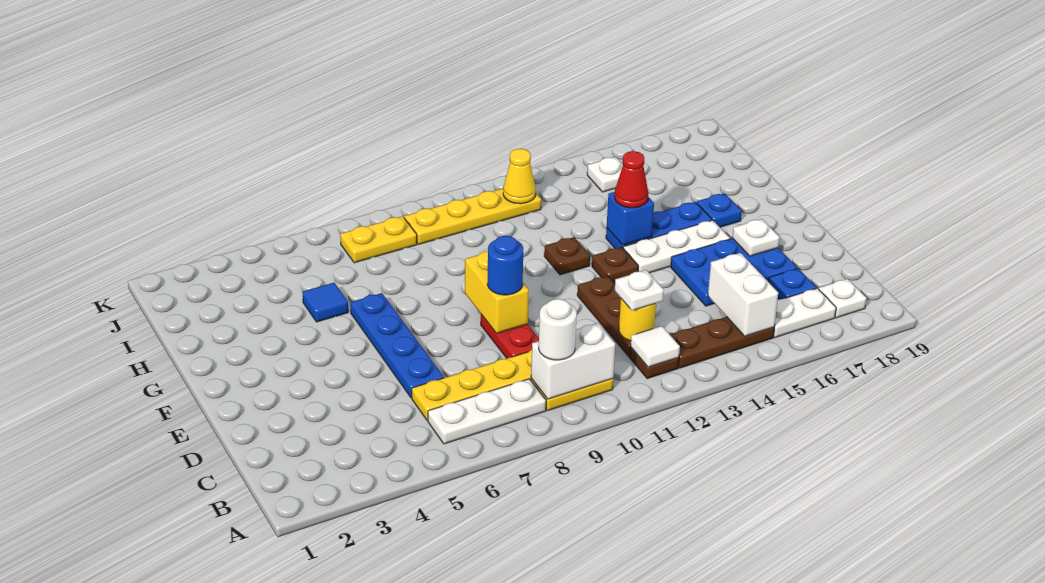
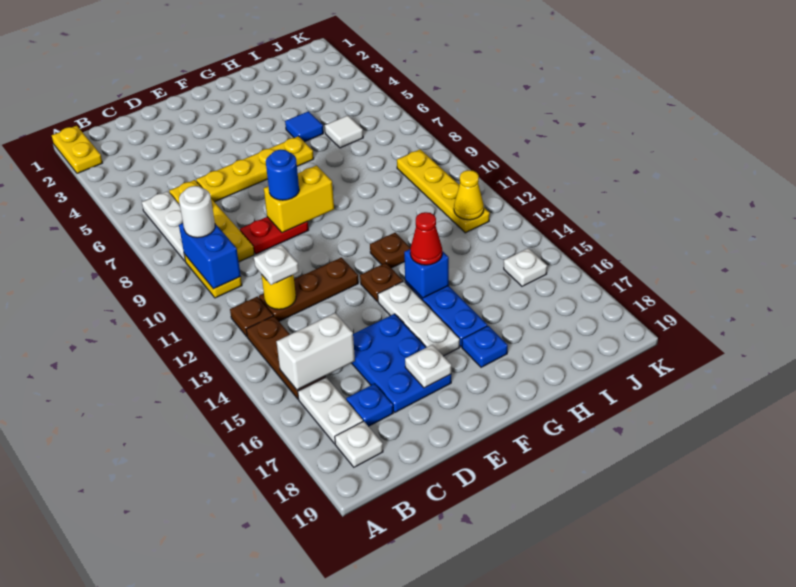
white 1x2 brick [531,323,615,399] -> blue 1x2 brick [179,223,241,289]
white 1x1 tile [631,326,680,367] -> white 1x1 tile moved to [325,116,363,148]
blue 1x4 plate [350,293,444,398] -> yellow 1x4 plate [196,136,314,202]
yellow 1x2 plate [340,216,417,263] -> yellow 1x2 plate moved to [52,126,102,173]

